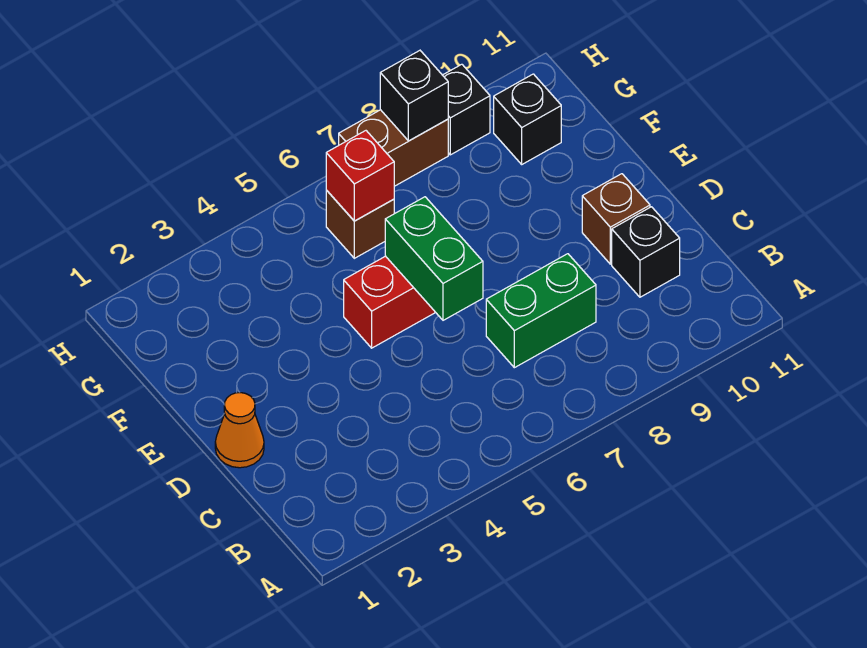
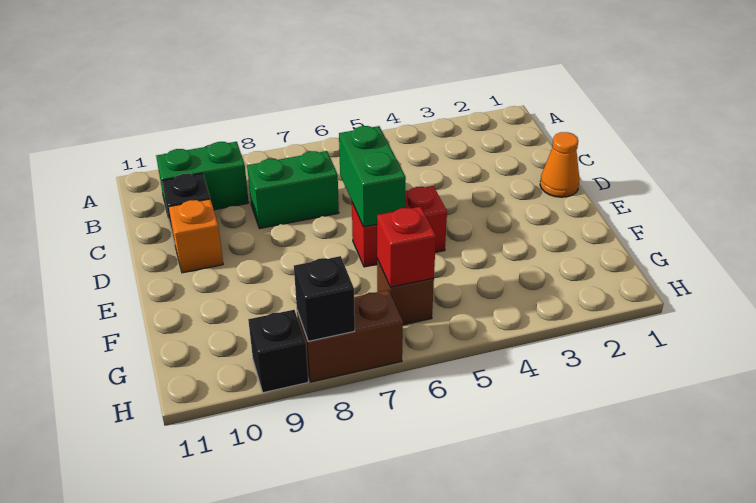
none -> green 1x2 brick [156,142,249,214]
brown 1x1 brick [582,174,650,264] -> orange 1x1 brick [169,199,223,273]
black 1x1 brick [494,74,561,164] -> none

